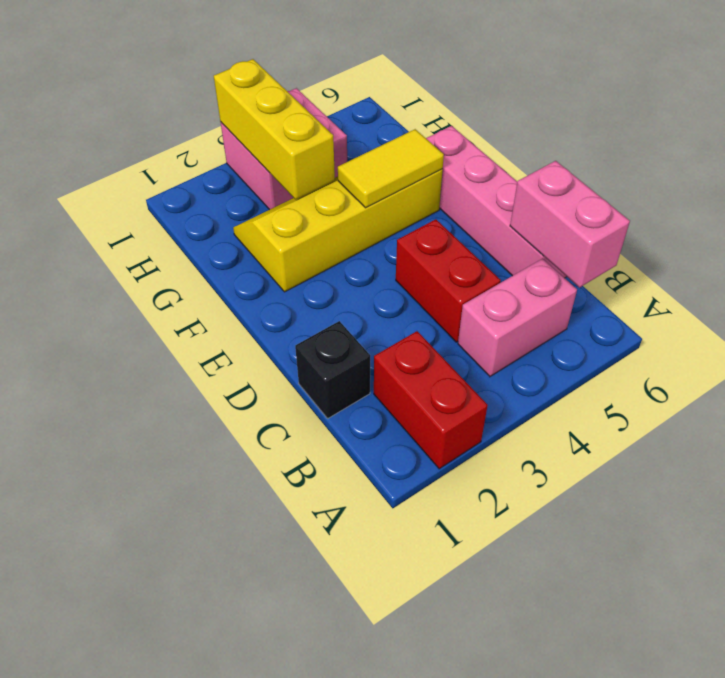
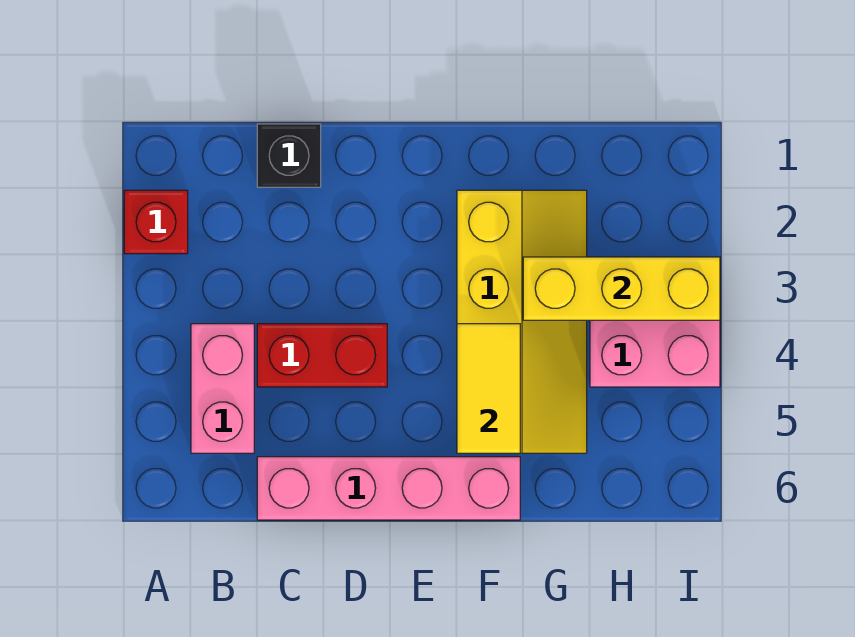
red 1x2 brick [374,331,488,469] -> red 1x1 brick [124,190,188,254]
pink 1x2 brick [510,161,630,288] -> none

